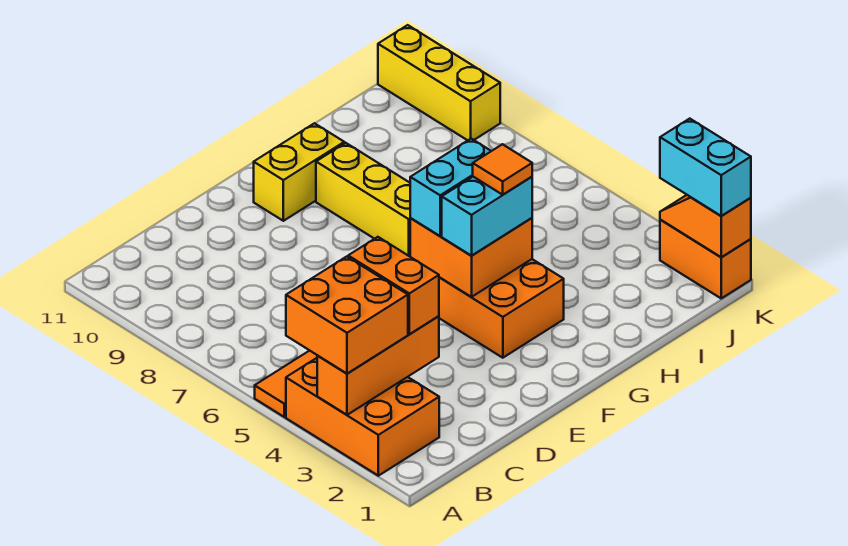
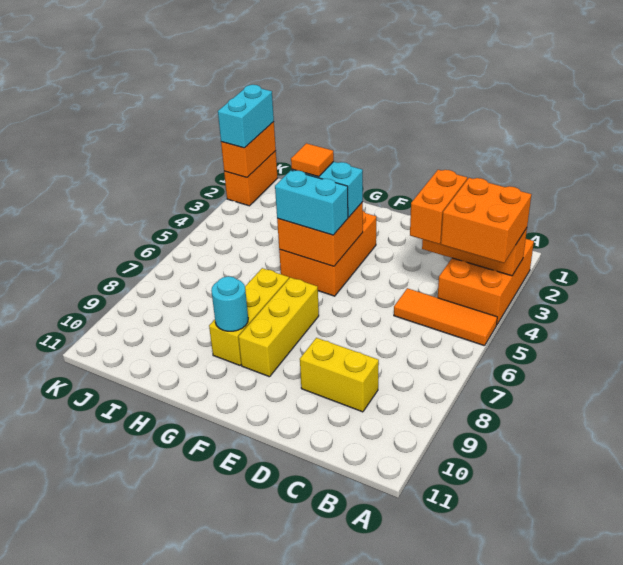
yellow 1x2 brick [254,123,344,221] -> yellow 1x2 brick moved to [300,338,379,412]
none -> cyan 1x1 round brick [211,276,248,331]
orange 1x2 slope [660,195,751,257] -> orange 1x2 brick [221,122,276,178]
yellow 1x3 brick [378,25,500,140] -> yellow 1x3 brick moved to [238,277,319,377]

